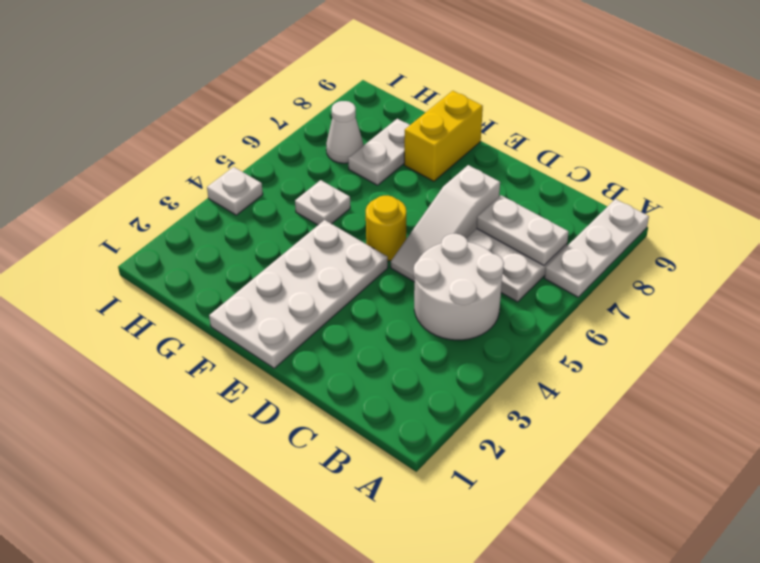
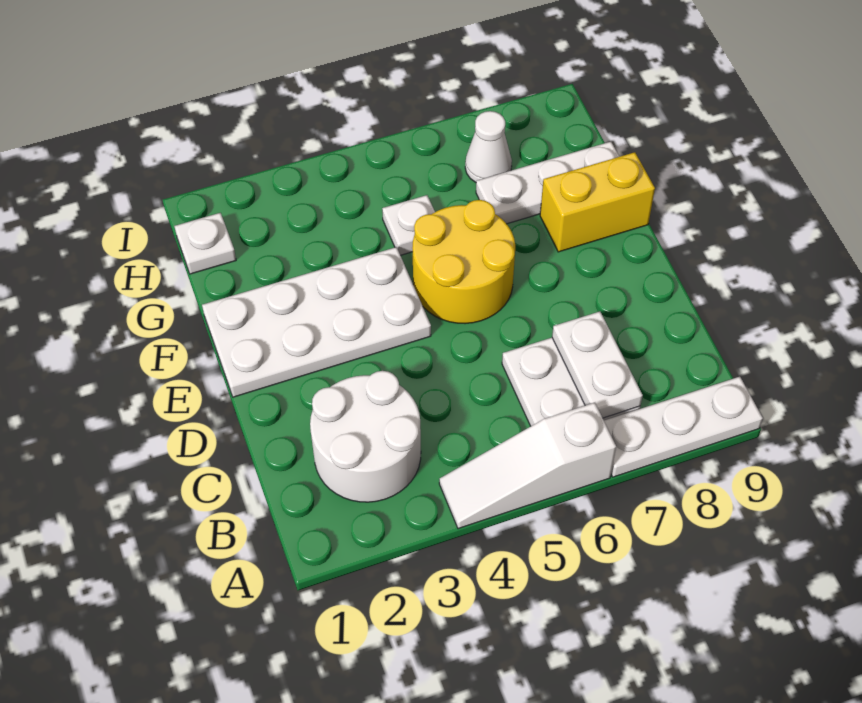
white 2x2 round brick [414,234,504,340] -> white 2x2 round brick moved to [310,371,421,502]
white 1x3 slope [391,165,500,282] -> white 1x3 slope moved to [439,403,616,529]
yellow 1x1 round brick [366,196,406,261] -> yellow 2x2 round brick [412,200,515,324]
white 1x2 plate [348,119,410,185] -> white 1x3 plate [476,142,619,224]
white 1x1 plate [207,167,263,215] -> white 1x1 plate moved to [174,213,236,274]

